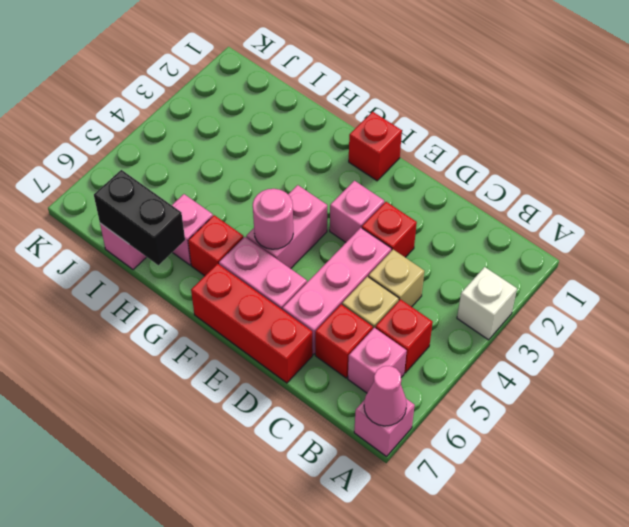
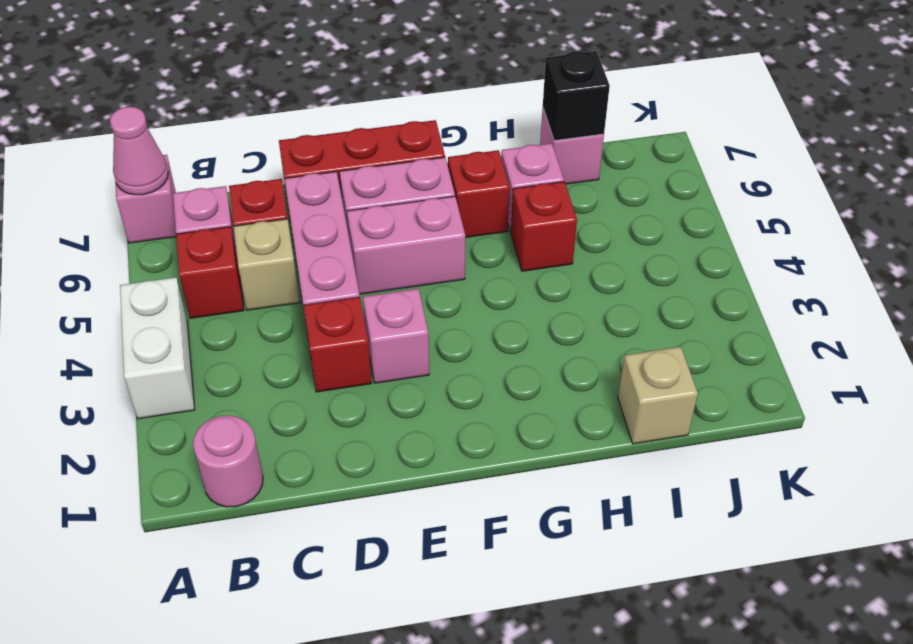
white 1x1 brick [457,267,517,340] -> white 1x2 brick [120,277,195,419]
tan 1x1 brick [369,250,424,307] -> tan 1x1 brick moved to [618,347,698,444]
red 1x1 brick [349,112,402,181] -> red 1x1 brick moved to [511,182,577,271]
pink 1x2 brick [246,185,327,269] -> pink 1x2 brick turned to [347,196,465,294]
pink 1x1 round brick [253,189,293,249] -> pink 1x1 round brick moved to [193,416,263,507]
black 1x2 brick [94,170,185,265] -> black 1x1 brick [543,51,610,141]

